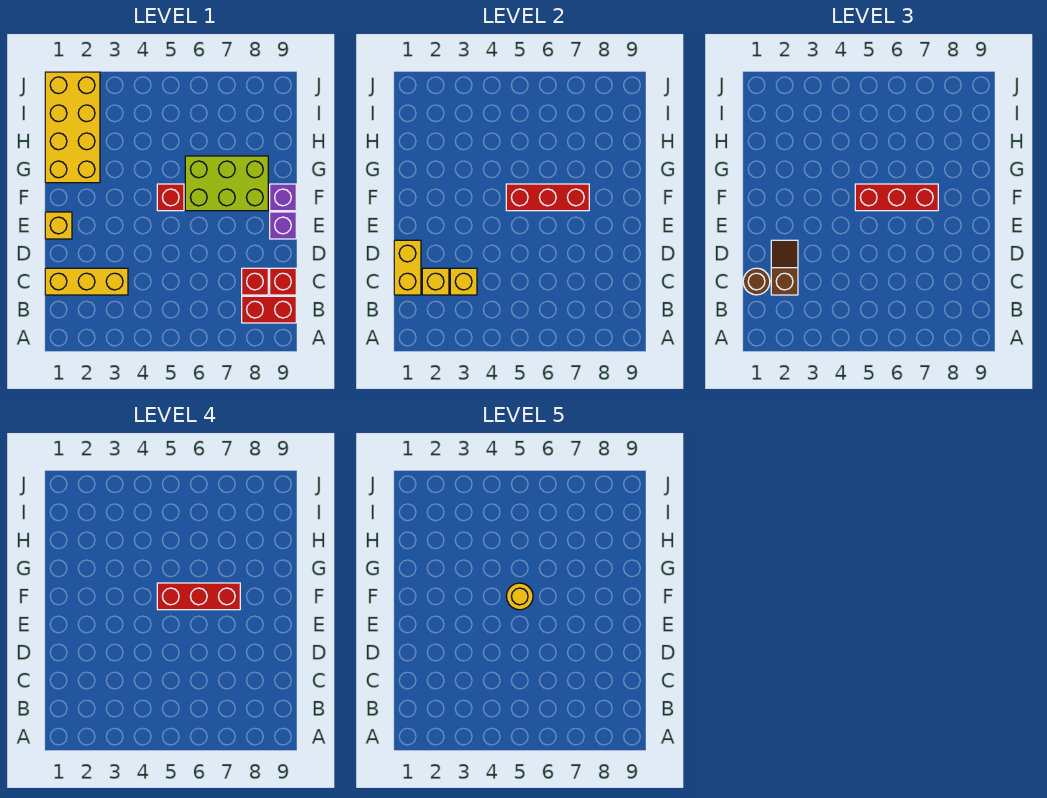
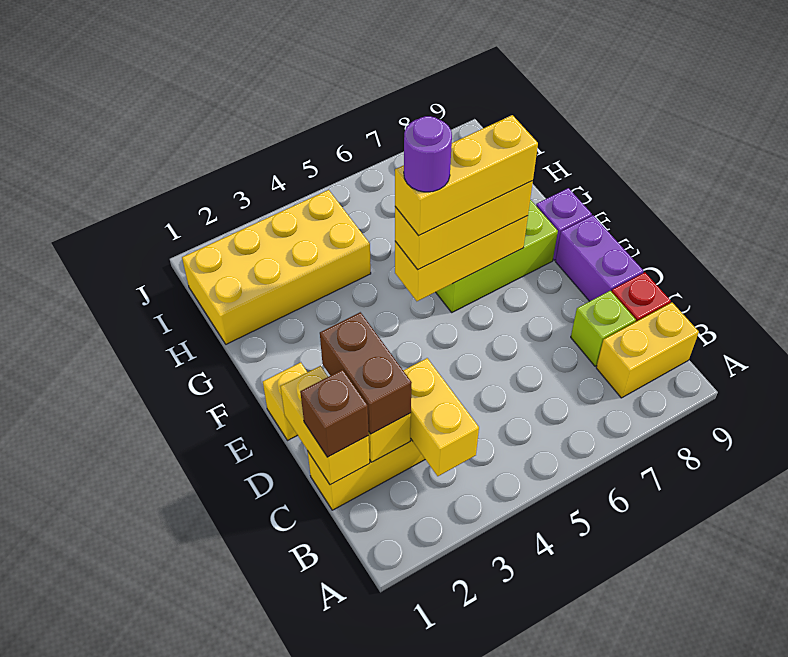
red 1x2 brick [242,296,296,323] -> yellow 1x2 brick [596,303,699,398]
brown 1x1 round brick [743,268,770,295] -> brown 1x1 brick [300,370,369,457]
brown 1x2 slope [771,240,798,295] -> brown 1x2 brick [320,312,412,434]
yellow 1x1 brick [450,268,477,295] -> yellow 1x2 brick [403,358,479,476]
red 1x1 brick [242,268,268,295] -> lime 1x1 brick [571,291,636,366]
purple 1x1 brick [270,212,296,239] -> purple 1x2 brick [555,215,643,301]
red 1x1 brick [157,184,184,211] -> none
red 1x3 brick [506,184,589,211] -> yellow 1x3 brick [395,216,528,301]
red 1x3 brick [855,184,938,211] -> yellow 1x3 brick [395,181,533,270]
red 1x3 brick [157,583,240,610] -> yellow 1x3 brick [395,115,538,236]
yellow 1x1 round brick [506,583,533,610] -> purple 1x1 round brick [404,116,452,192]
yellow 2x4 brick [45,72,100,183] -> yellow 2x4 brick turned to [182,190,371,344]

